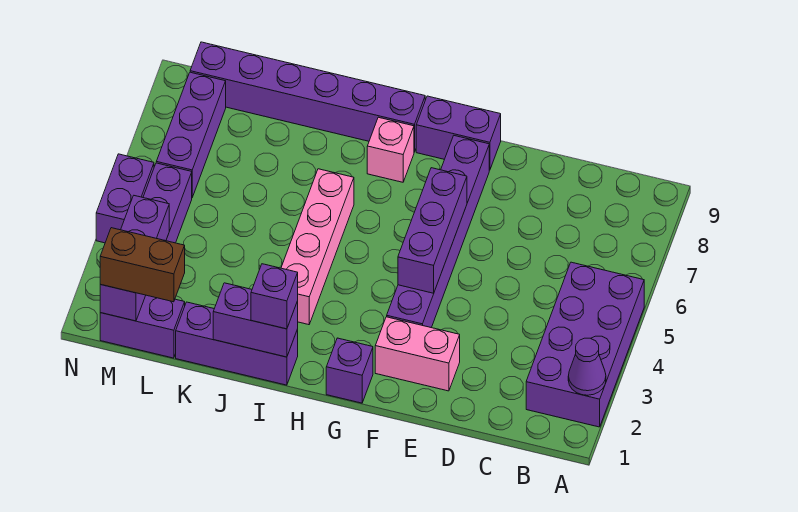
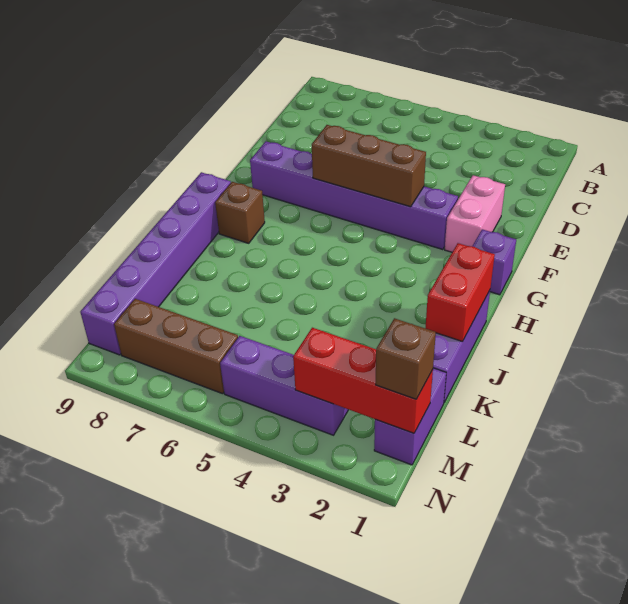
purple 2x4 brick [526,262,644,427] -> none
purple 1x1 cone [568,338,606,395] -> none
purple 1x3 brick [398,168,467,293] -> brown 1x3 brick [312,125,426,207]
purple 1x2 brick [416,96,501,170] -> none
pink 1x1 brick [367,117,414,182] -> brown 1x1 brick [215,182,265,243]
purple 1x2 brick [213,283,298,357] -> red 1x2 brick [425,243,495,342]
purple 1x1 brick [251,264,298,329] -> none
pink 1x4 brick [281,169,354,325] -> none
brown 1x2 brick [100,228,185,302] -> brown 1x1 brick [376,318,436,399]
purple 1x3 brick [100,196,169,321] -> red 1x3 brick [293,328,433,433]
purple 1x3 brick [156,72,226,197] -> brown 1x3 brick [114,299,238,394]
purple 1x2 brick [96,154,154,243] -> none

